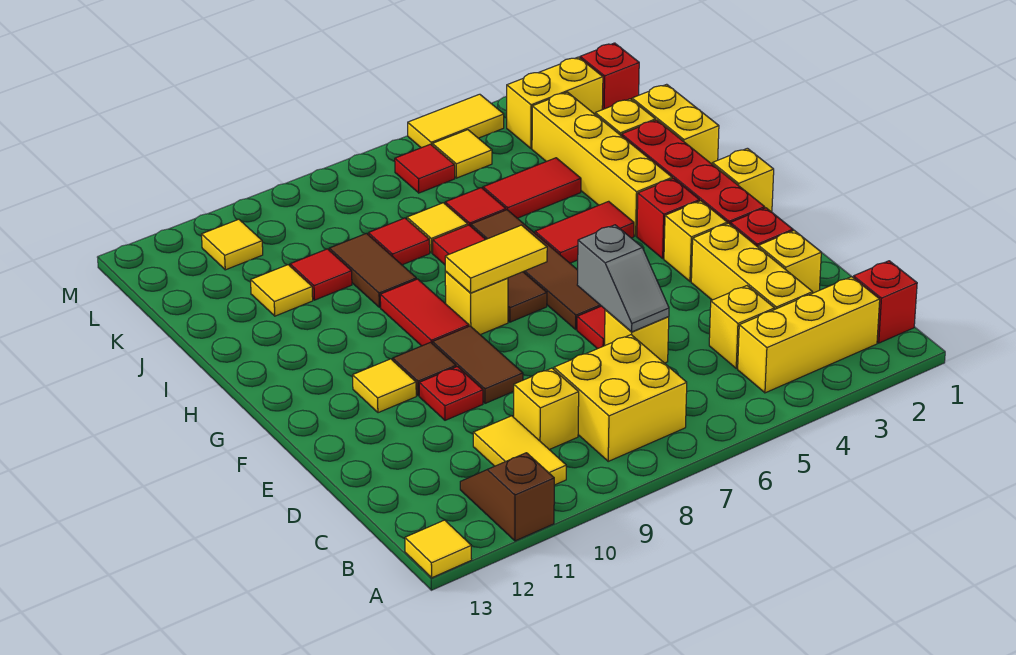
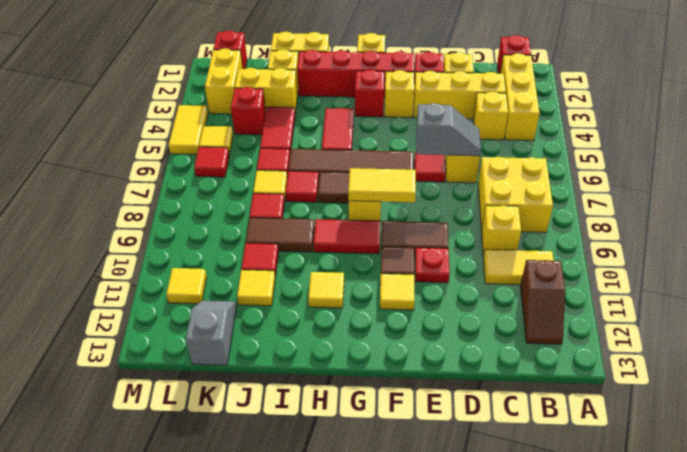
brown 1x2 slope [460,453,554,541] -> brown 1x2 slope turned to [520,260,565,344]
yellow 1x1 tile [405,520,472,578] -> yellow 1x1 tile moved to [308,272,344,308]
yellow 1x2 tile [445,225,547,293] -> yellow 1x2 tile turned to [348,168,416,202]
yellow 1x4 brick [532,92,672,236] -> yellow 1x2 brick [235,68,297,113]
none -> red 1x1 brick [231,87,266,135]
none -> grey 1x2 slope [186,301,237,365]

